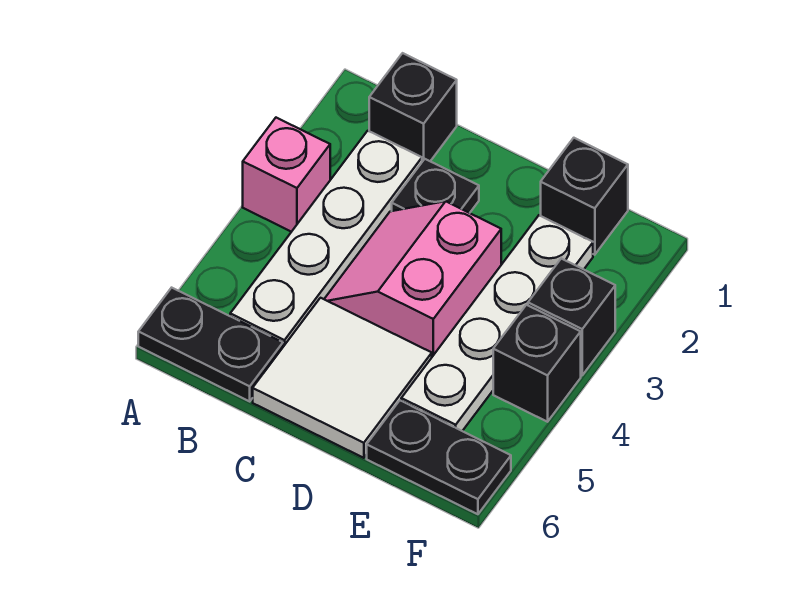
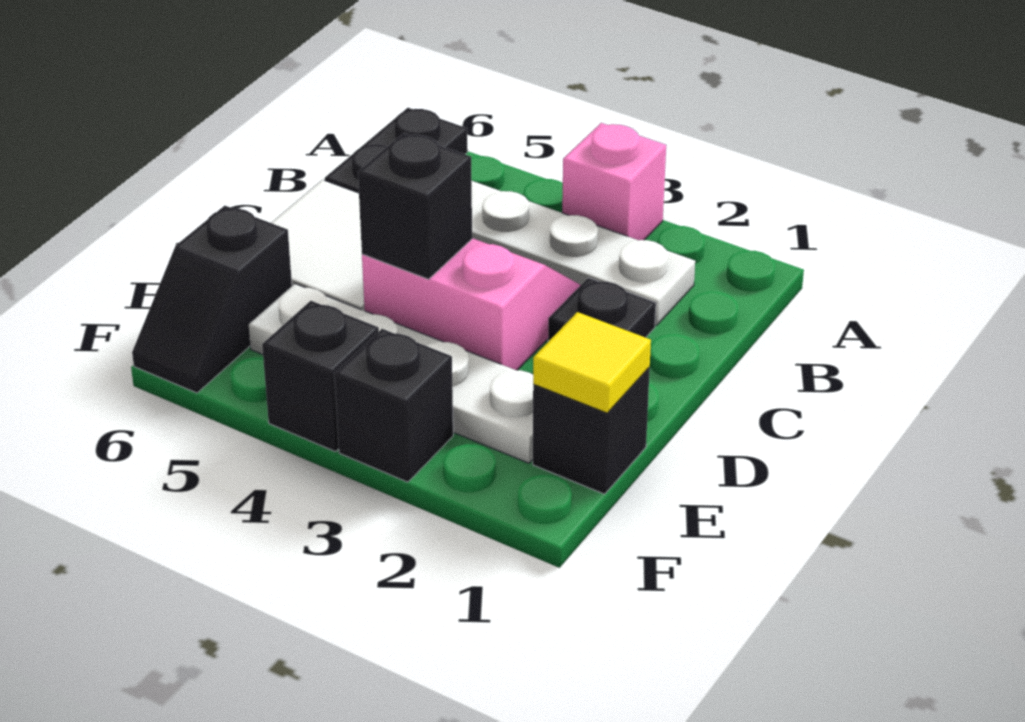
black 1x1 brick [369,53,457,162] -> black 1x1 brick moved to [358,133,472,279]
none -> yellow 1x1 tile [533,312,651,413]
black 1x2 plate [367,401,511,514] -> black 1x2 slope [132,206,292,393]

